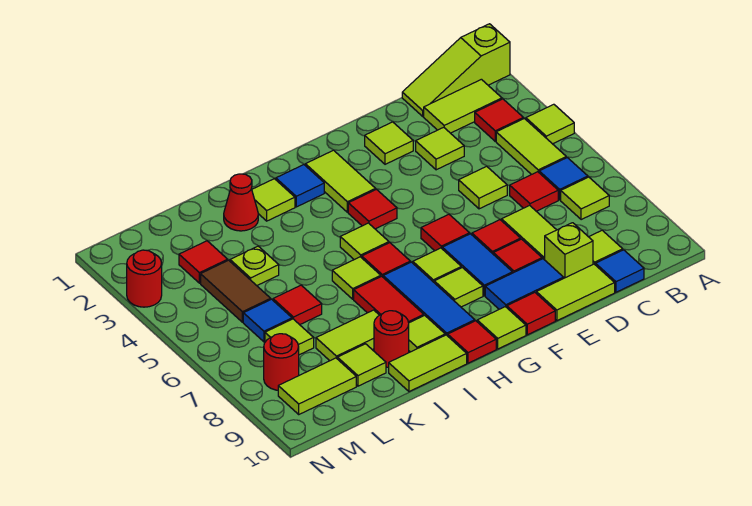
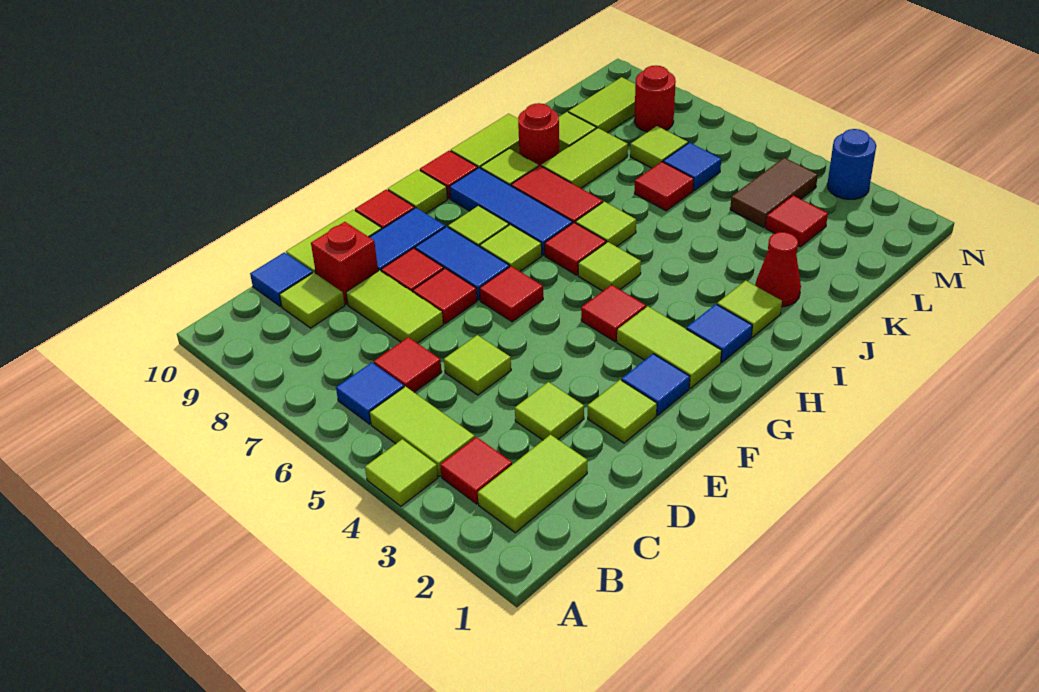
lime 1x3 slope [402,24,510,116] -> none
lime 1x1 tile [561,177,609,220] -> none
lime 1x1 brick [545,223,593,278] -> red 1x1 brick [311,222,378,304]
none -> blue 1x1 tile [622,354,690,415]
lime 1x1 plate [230,246,279,286] -> none
brown 1x2 tile [201,260,271,322] -> brown 1x2 tile turned to [730,158,818,228]
red 1x1 round brick [127,250,162,307] -> blue 1x1 round brick [827,129,876,199]

